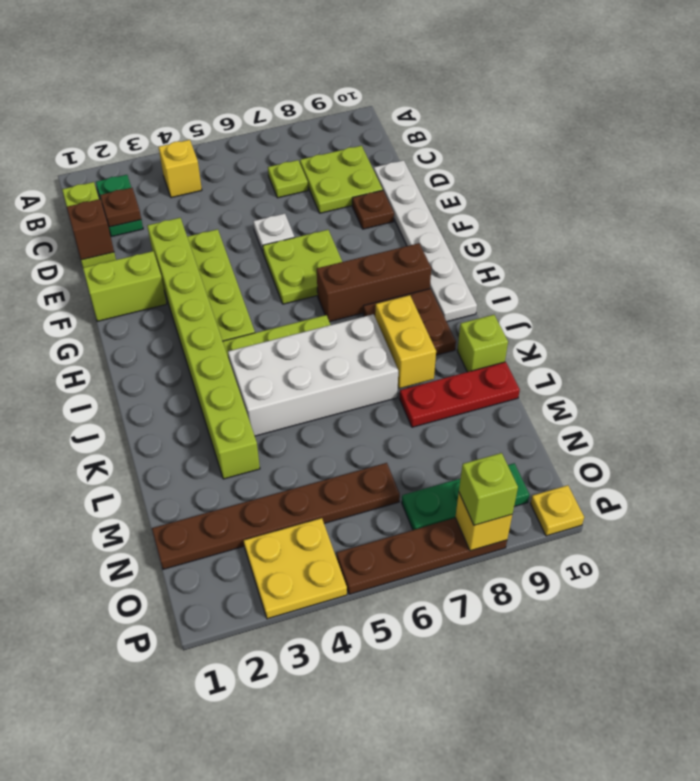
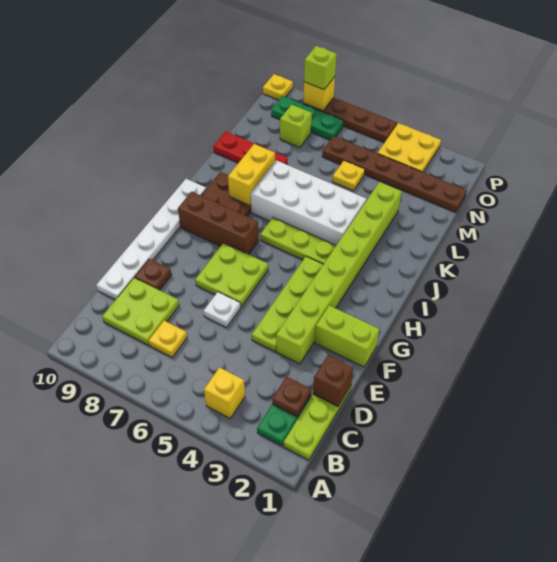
lime 1x1 plate [268,160,308,198] -> yellow 1x1 plate [149,321,187,357]
lime 1x1 brick [457,315,508,372] -> lime 1x1 brick moved to [280,105,312,148]
none -> yellow 1x1 plate [332,161,365,191]

